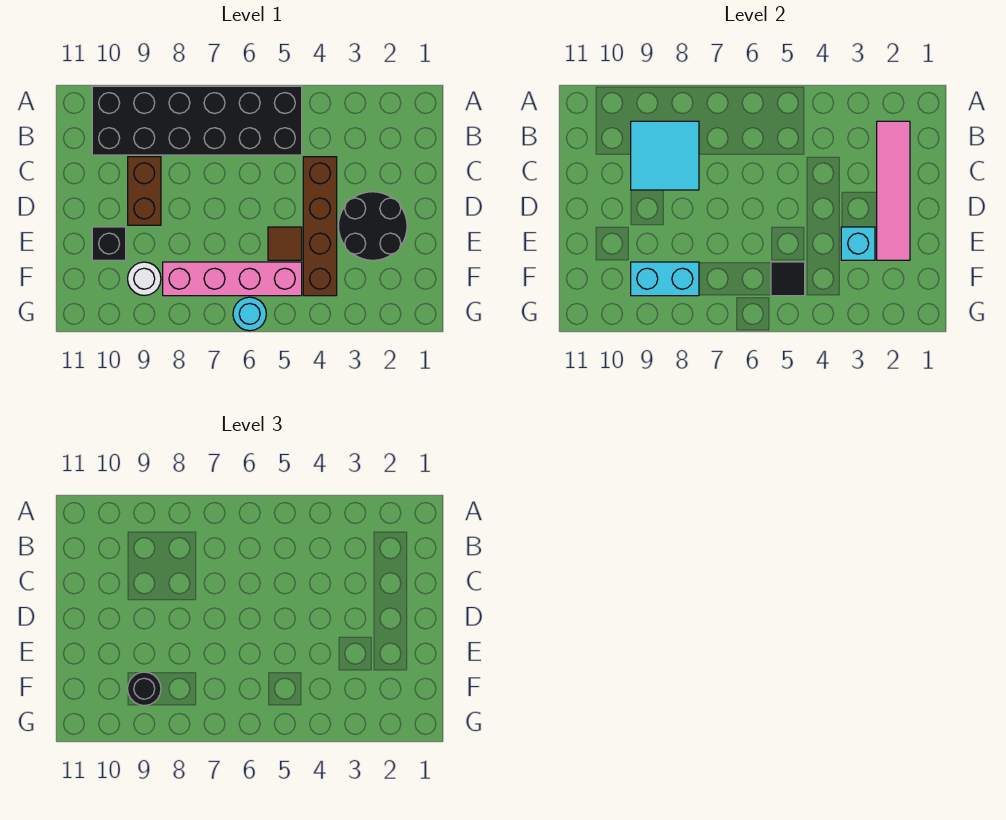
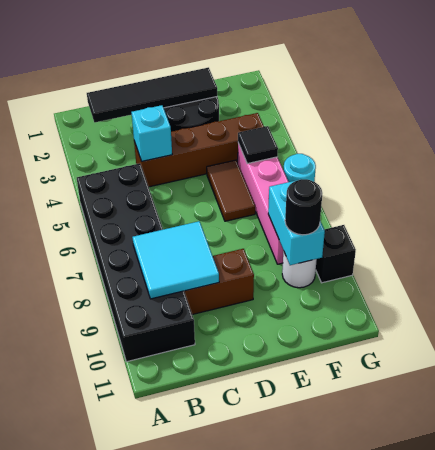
pink 1x4 tile [877,121,910,260] -> black 1x4 tile [87,67,217,122]
cyan 1x1 brick [841,227,875,260] -> cyan 1x1 brick moved to [132,105,172,161]
brown 1x1 tile [268,227,302,260] -> brown 1x2 tile [207,160,255,221]
black 1x1 brick [92,227,126,260] -> black 1x1 brick moved to [316,225,356,283]

